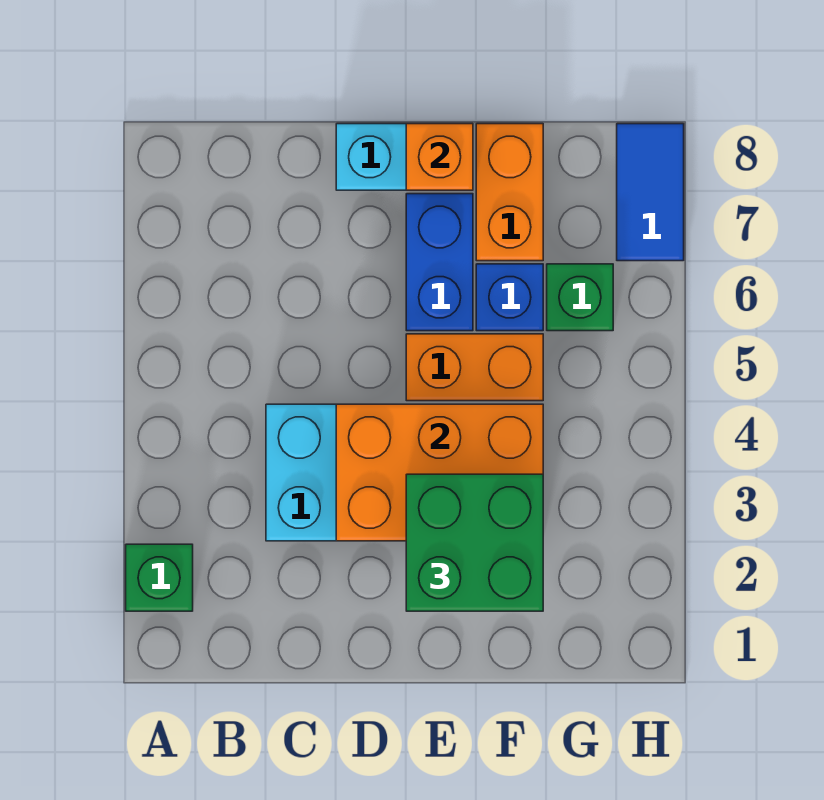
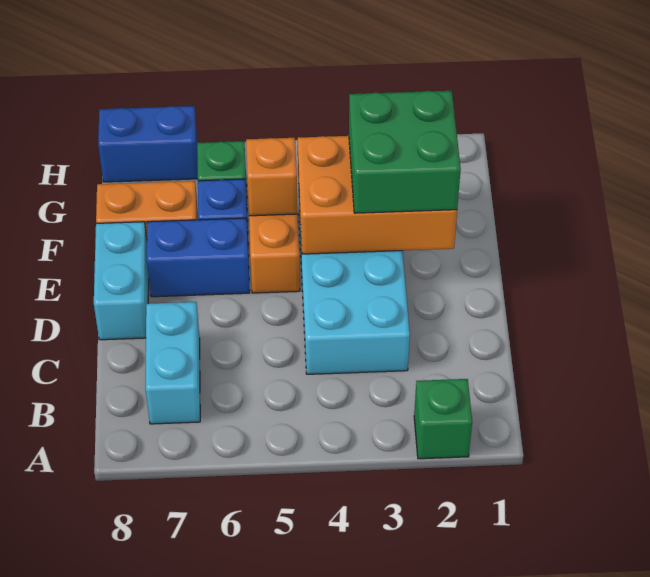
none -> cyan 1x2 brick [145,302,200,424]
orange 2x3 brick [336,404,543,541] -> orange 2x3 brick turned to [298,136,457,254]
orange 1x1 brick [406,124,473,190] -> orange 1x1 brick moved to [246,138,298,216]
blue 1x2 tile [617,124,684,261] -> blue 1x2 brick [98,106,198,182]

